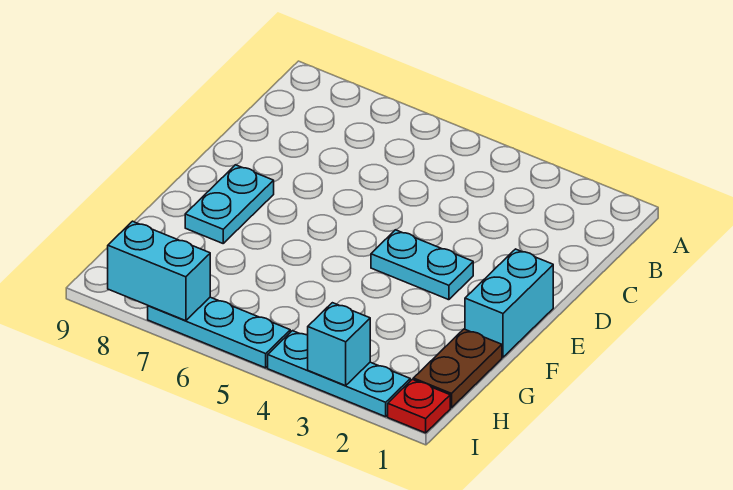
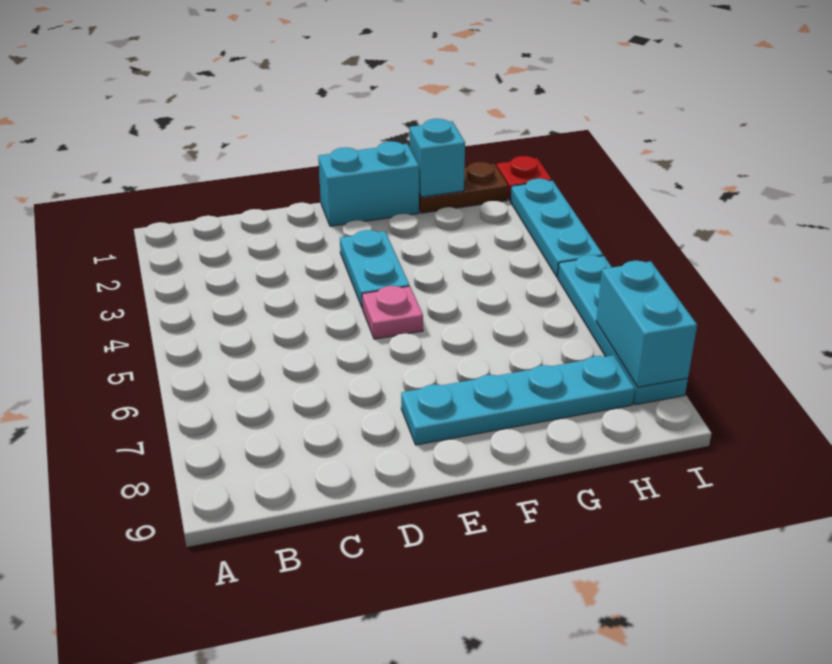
none -> pink 1x1 plate [362,286,423,339]
cyan 1x2 plate [185,165,274,243] -> cyan 1x4 plate [401,355,635,445]
cyan 1x1 brick [308,303,370,386] -> cyan 1x1 brick moved to [410,119,465,197]
cyan 1x3 plate [148,297,290,368] -> cyan 1x4 plate [558,255,688,405]

